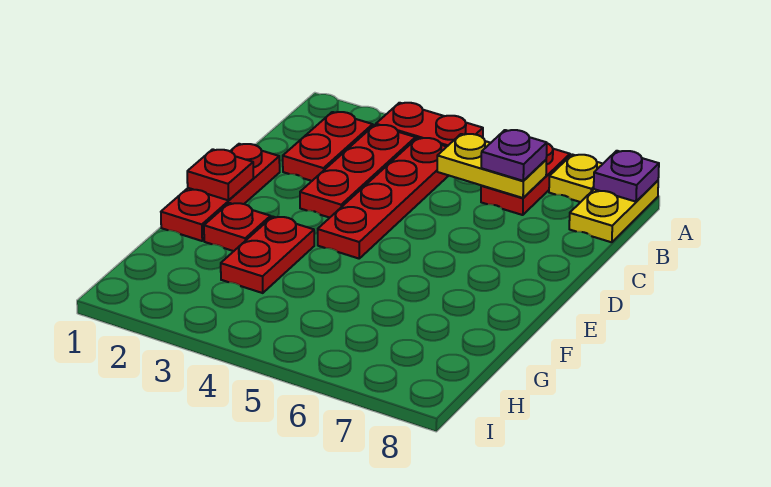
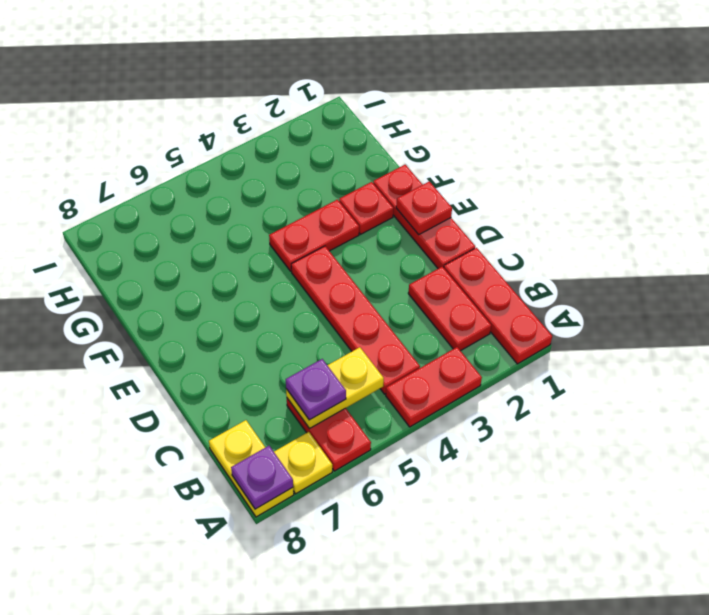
red 1x3 plate [300,125,416,218] -> red 1x3 plate moved to [444,248,552,364]
red 1x2 plate [221,217,314,293] -> red 1x2 plate turned to [269,200,359,271]

